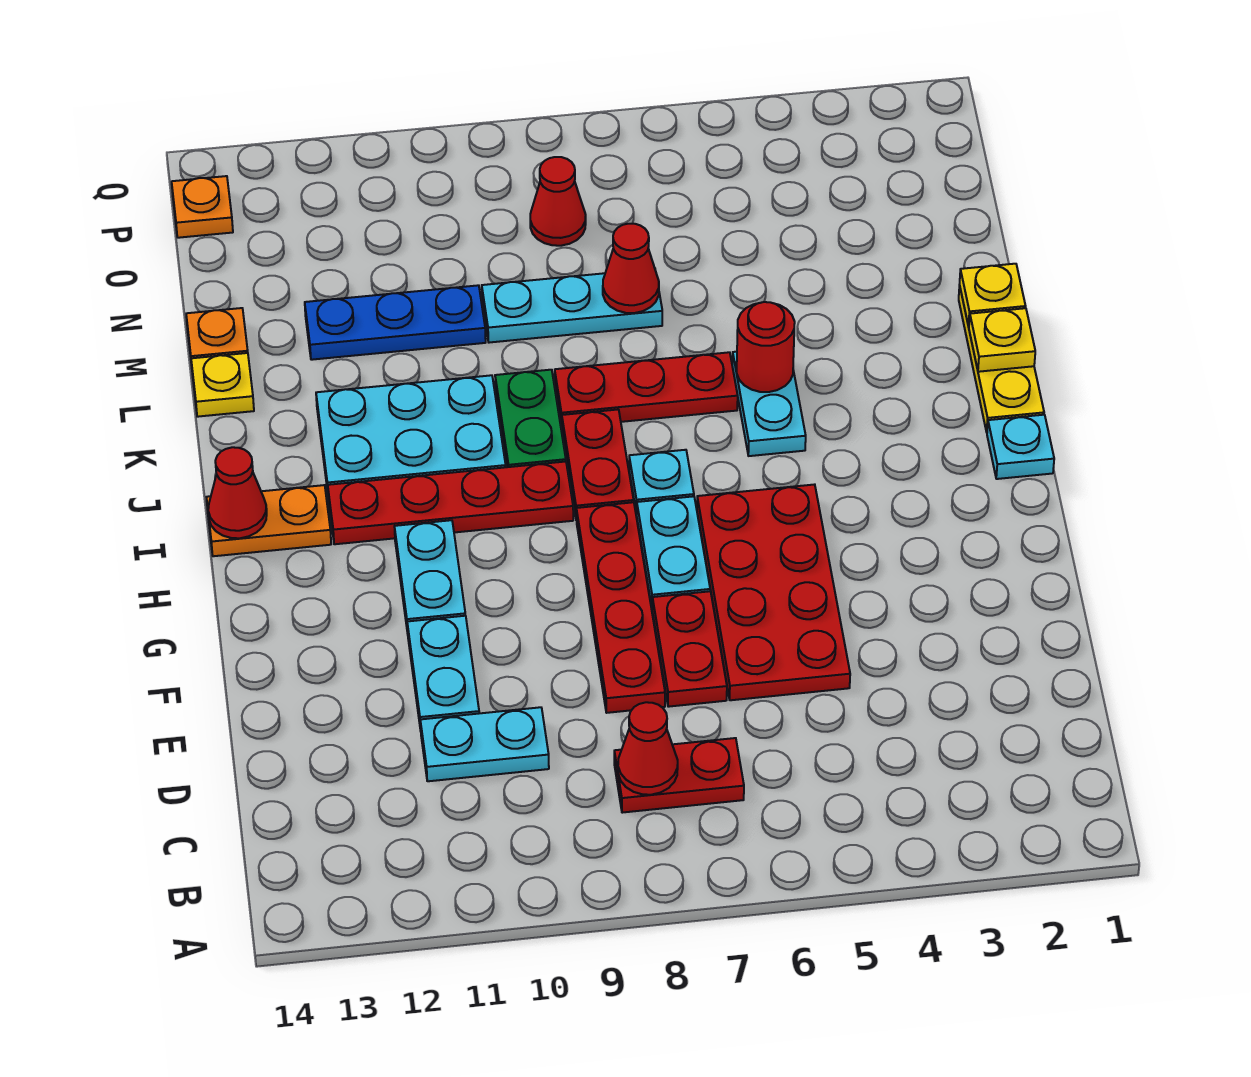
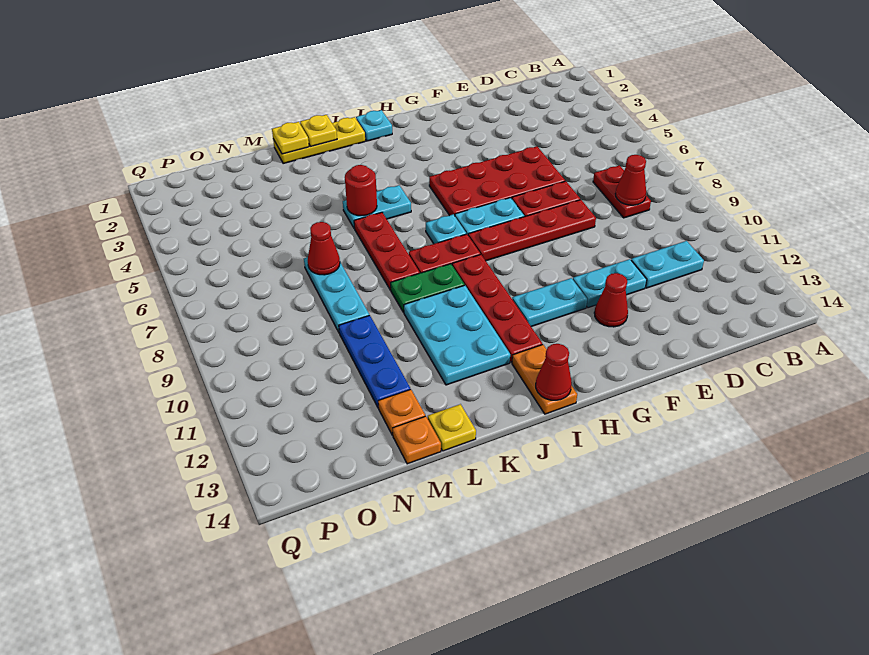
cyan 1x2 plate [420,707,549,781] -> cyan 1x2 plate turned to [631,241,704,288]
red 1x1 cone [530,157,586,246] -> red 1x1 cone moved to [594,273,628,327]
orange 1x1 plate [172,176,233,238] -> orange 1x1 plate moved to [378,389,425,435]

